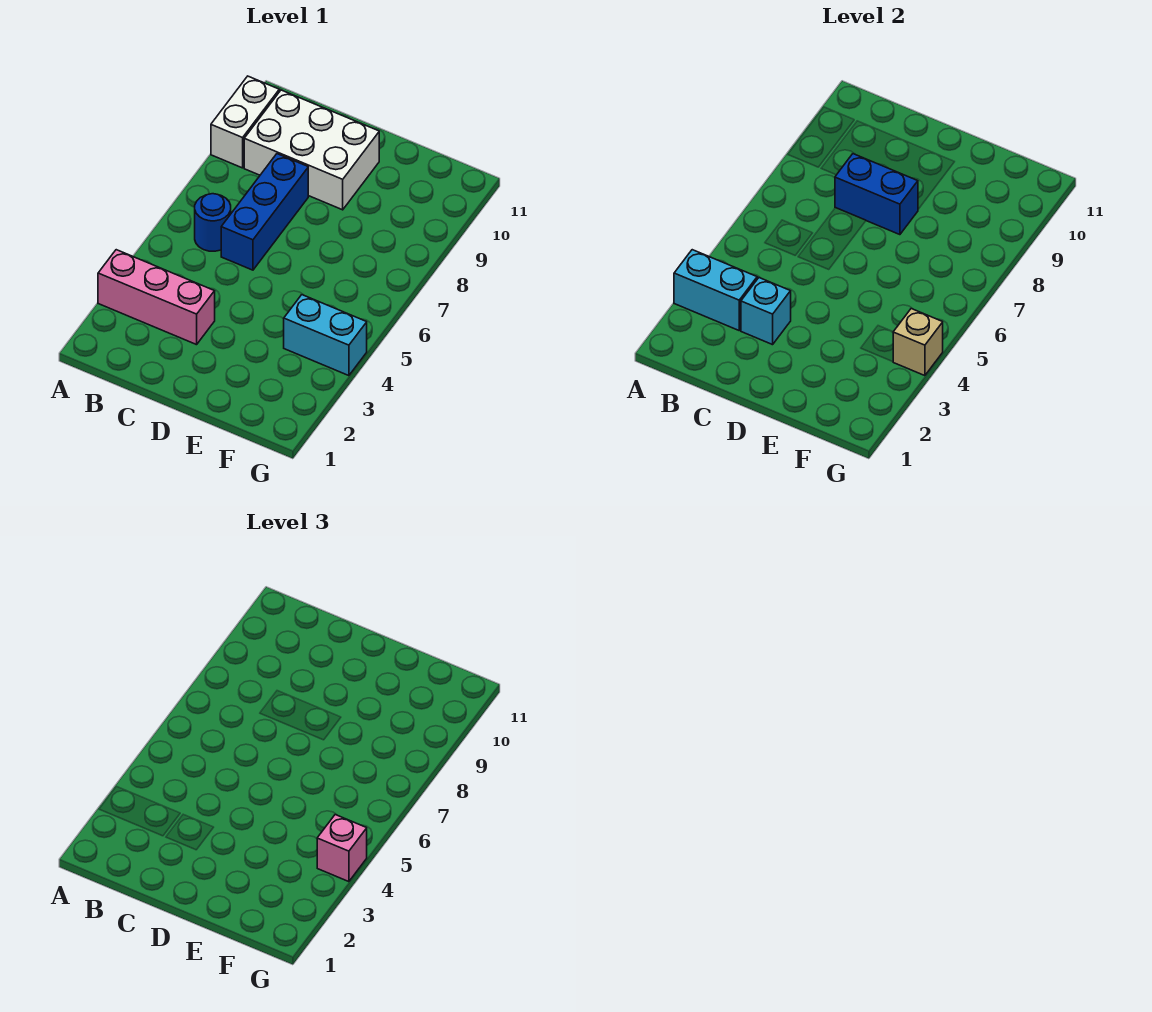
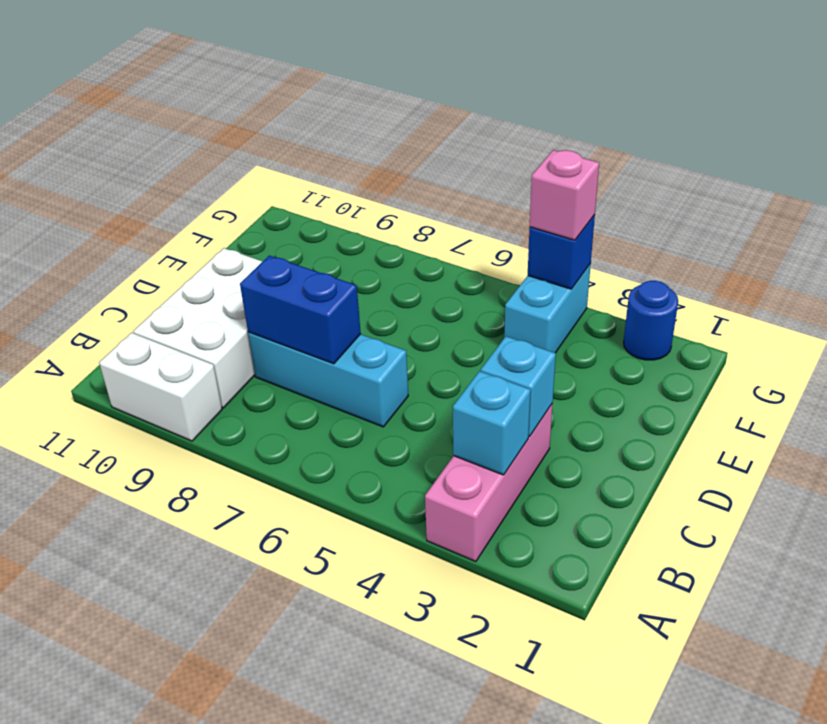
cyan 1x2 brick [674,250,757,330] -> cyan 1x1 brick [453,371,531,475]
blue 1x1 round brick [195,194,231,251] -> blue 1x1 round brick moved to [624,281,678,360]
blue 1x3 brick [221,154,308,270] -> cyan 1x3 brick [248,332,408,427]
blue 1x2 brick [835,154,918,235] -> blue 1x2 brick turned to [240,256,361,364]
tan 1x1 brick [893,309,943,376] -> blue 1x1 brick [528,215,595,289]

